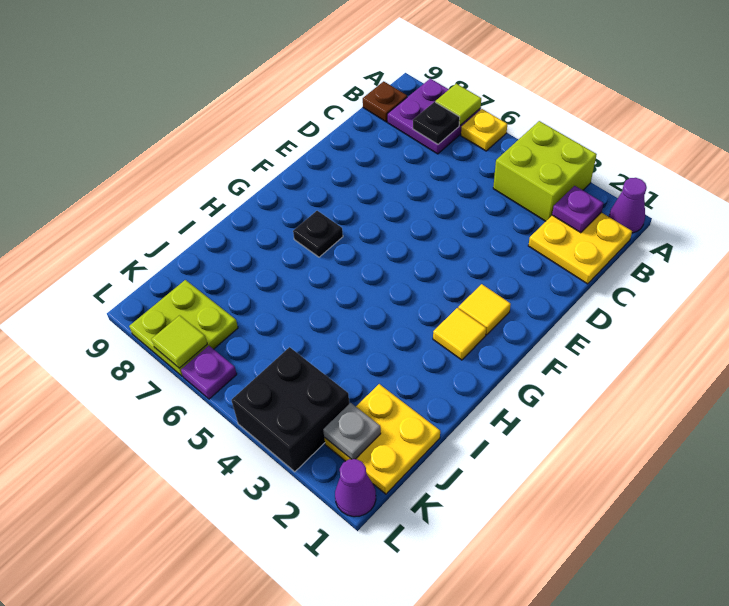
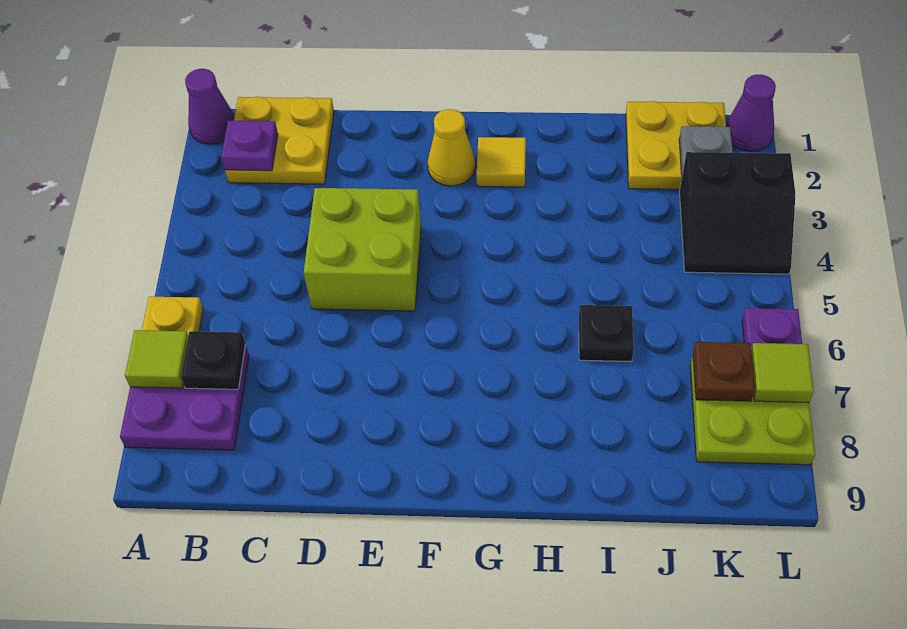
lime 2x2 brick [493,121,597,221] -> lime 2x2 brick moved to [304,188,421,311]
brown 1x1 plate [363,81,407,122] -> brown 1x1 plate moved to [693,342,755,401]
yellow 1x1 tile [458,284,511,335] -> yellow 1x1 cone [428,109,475,186]
black 1x1 plate [293,211,343,257] -> black 1x1 plate moved to [579,305,634,361]
black 2x2 brick [231,347,349,472] -> black 2x2 slope [679,152,795,274]

